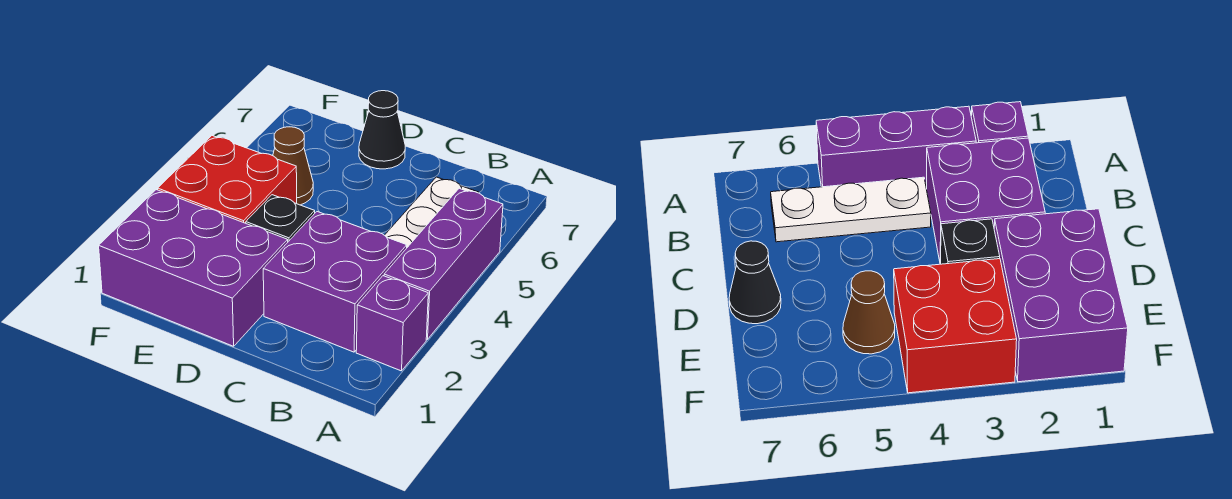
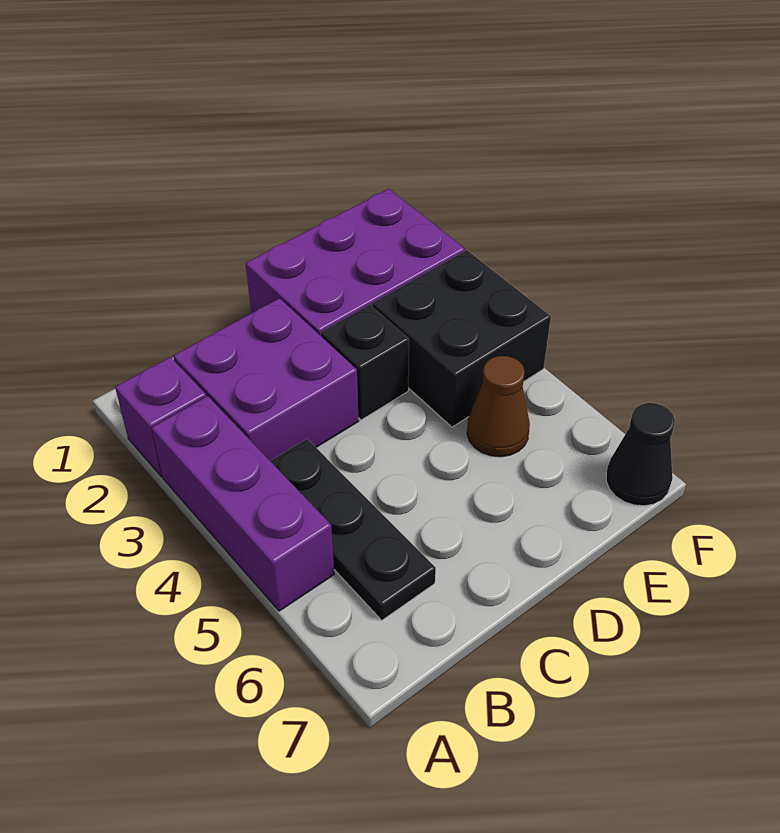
white 1x3 plate [385,177,479,247] -> black 1x3 plate [271,439,436,620]
black 1x1 cone [359,91,405,169] -> black 1x1 cone moved to [606,403,675,506]
red 2x2 brick [158,136,297,223] -> black 2x2 brick [372,250,551,427]

